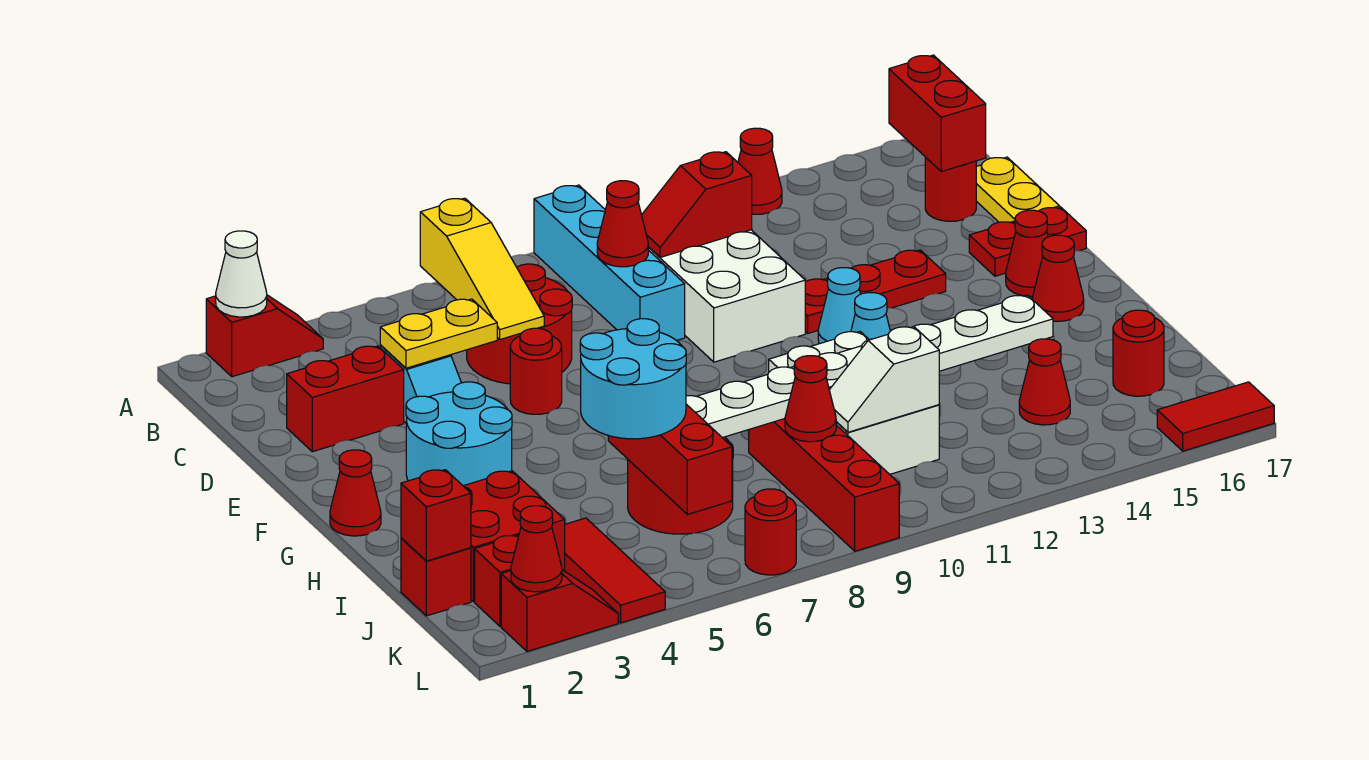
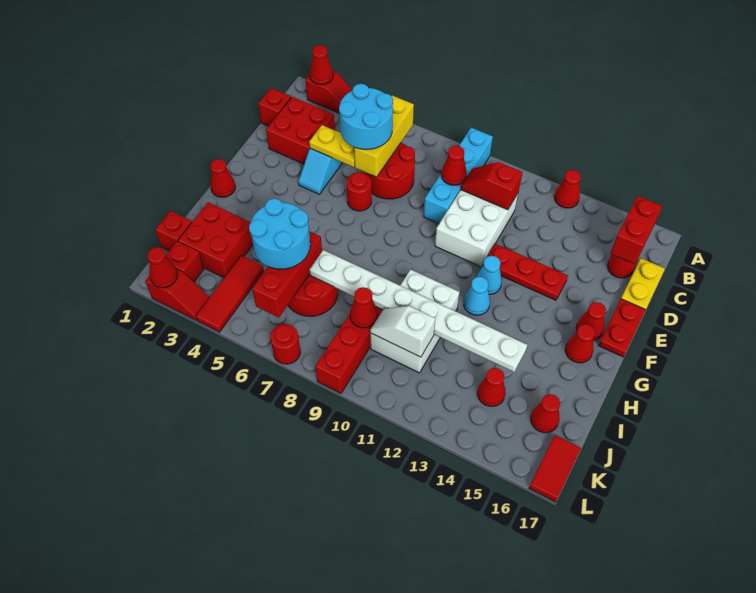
white 1x1 cone [216,231,267,317] -> red 1x1 cone [310,45,333,85]
yellow 1x3 slope [420,198,544,339] -> yellow 1x3 brick [354,95,414,177]
red 1x2 brick [287,346,404,452] -> red 2x2 brick [266,97,335,164]
red 1x2 plate [969,207,1086,276] -> red 1x2 plate turned to [598,299,646,357]
cyan 2x2 round brick [406,382,512,486] -> cyan 2x2 round brick moved to [339,84,393,150]
red 1x1 brick [401,470,471,561] -> red 1x1 brick moved to [258,88,291,126]
red 1x1 round brick [1113,310,1164,396] -> red 1x1 cone [531,394,560,433]
red 1x2 tile [1157,382,1274,451] -> red 1x2 tile turned to [529,435,581,502]

